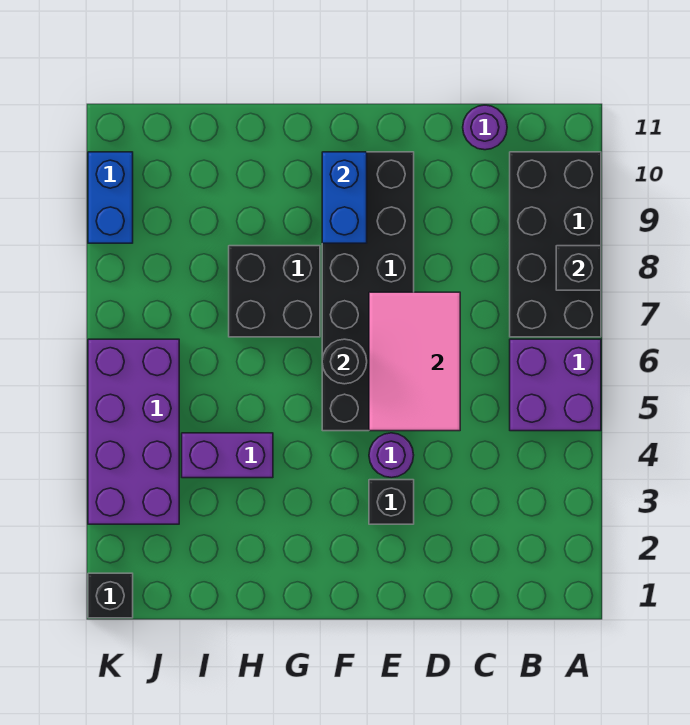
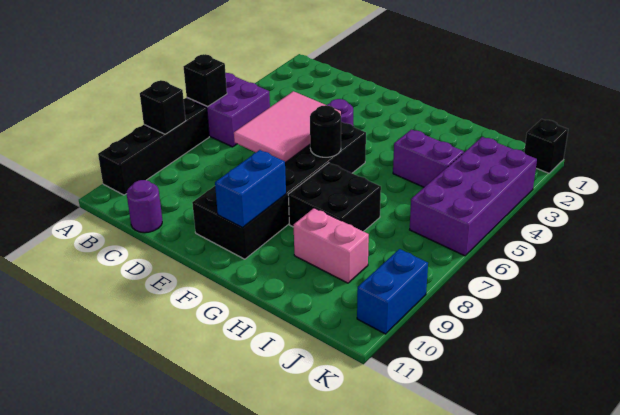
black 2x4 brick [510,152,601,337] -> black 1x4 brick [98,98,209,195]
black 1x1 brick [369,480,414,524] -> black 1x1 brick moved to [184,54,227,107]
none -> pink 1x2 brick [294,208,369,283]

